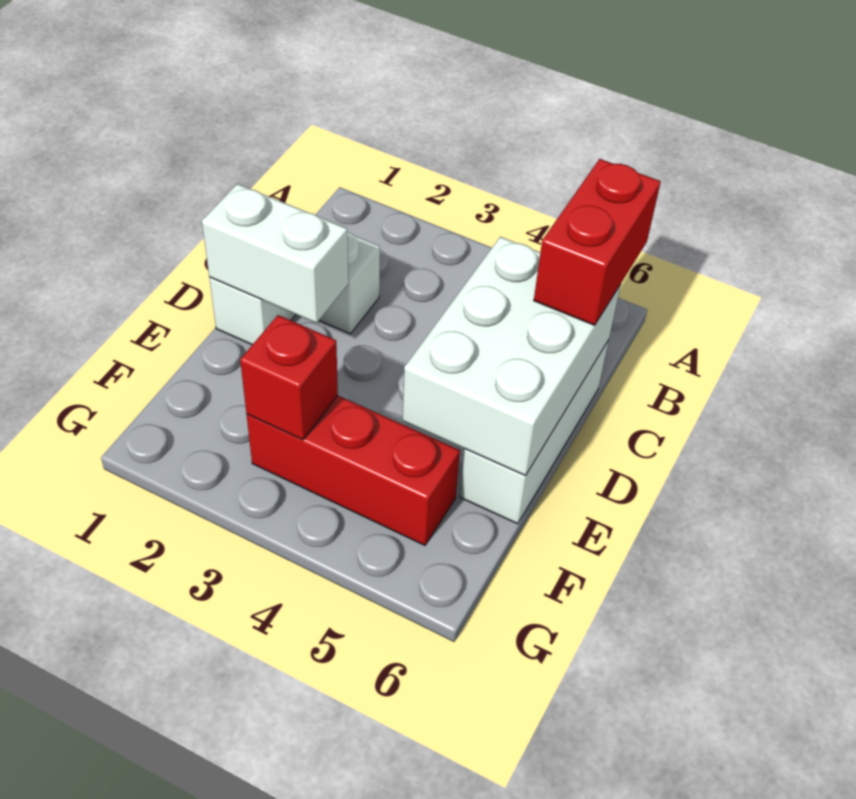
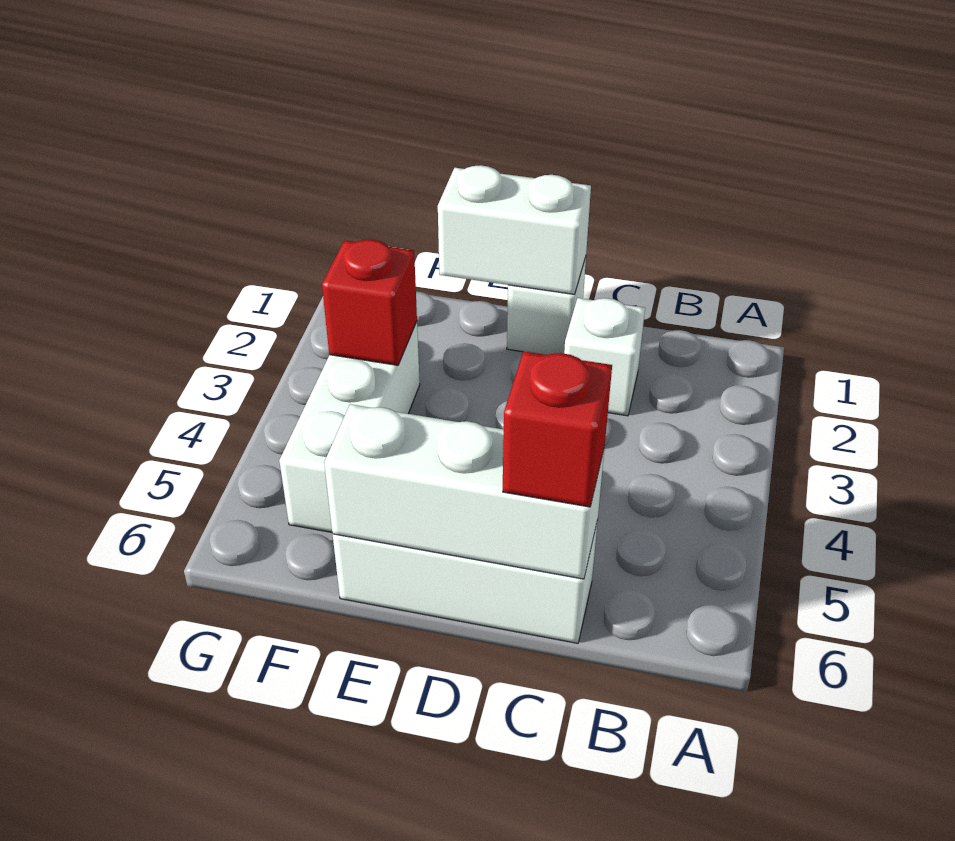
red 1x2 brick [534,159,661,325] -> red 1x1 brick [503,351,612,507]
white 2x3 brick [403,237,621,476] -> white 1x3 brick [324,404,604,579]
white 1x2 brick [202,184,348,323] -> white 1x2 brick turned to [438,165,591,294]
red 1x3 brick [247,395,460,545] -> white 1x3 brick [279,322,420,532]

